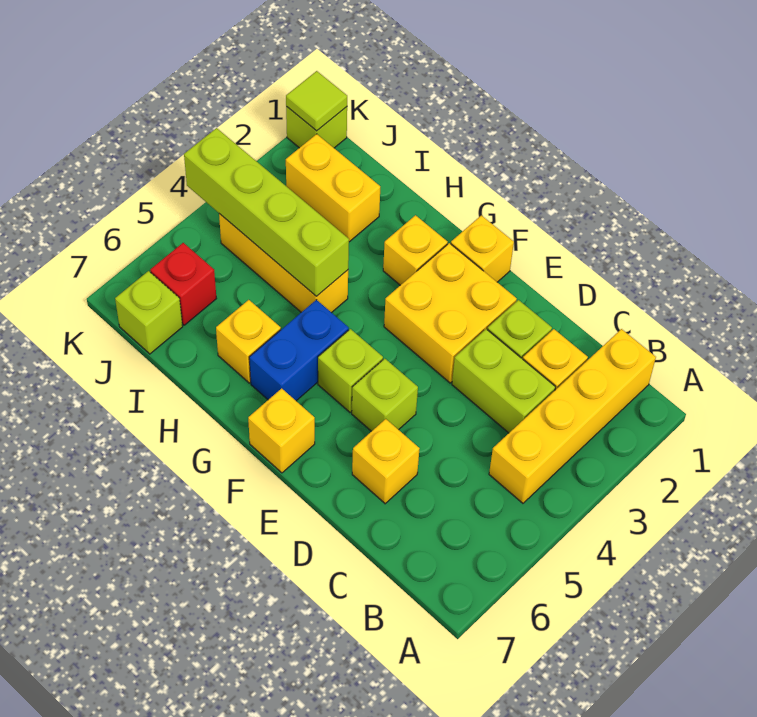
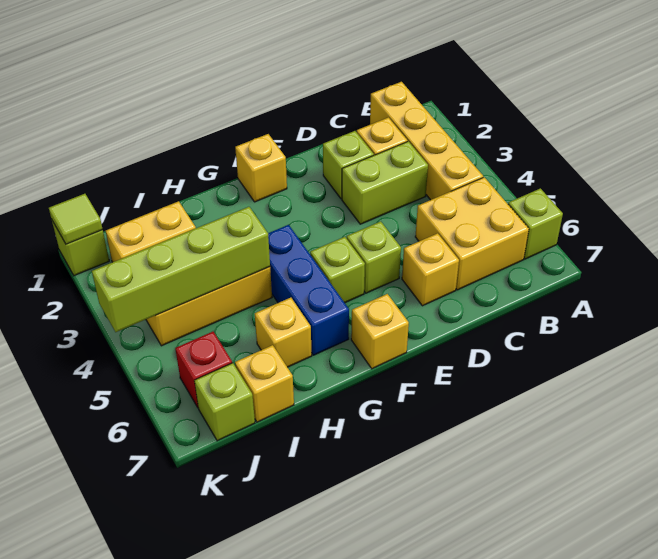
none -> lime 1x1 brick [508,188,563,259]
yellow 2x2 brick [384,243,517,383] -> yellow 2x2 brick moved to [415,177,529,290]
yellow 1x1 brick [383,215,448,285] -> yellow 1x1 brick moved to [235,345,294,422]
blue 1x2 brick [249,300,349,401] -> blue 1x3 brick [268,225,349,355]

